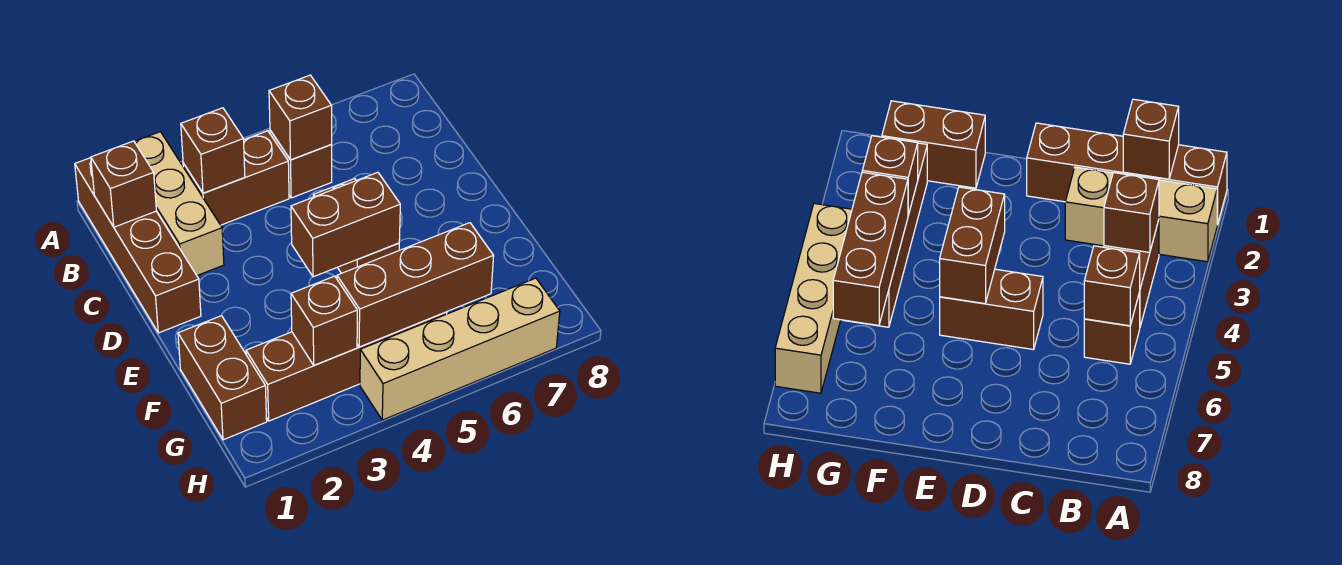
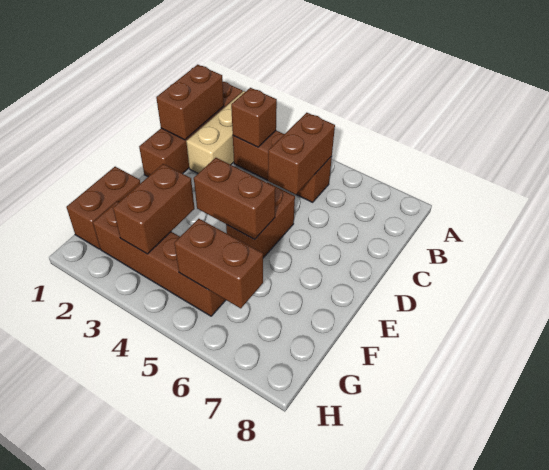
brown 1x1 brick [91,141,156,227] -> brown 1x2 brick [156,65,224,140]
brown 1x1 brick [269,75,332,160] -> brown 1x2 brick [268,113,335,195]
brown 1x1 brick [291,276,357,365] -> brown 1x2 brick [113,164,195,254]
brown 1x3 brick [337,223,494,347] -> brown 1x2 brick [174,219,263,308]
tan 1x4 brick [360,278,560,420] -> none

